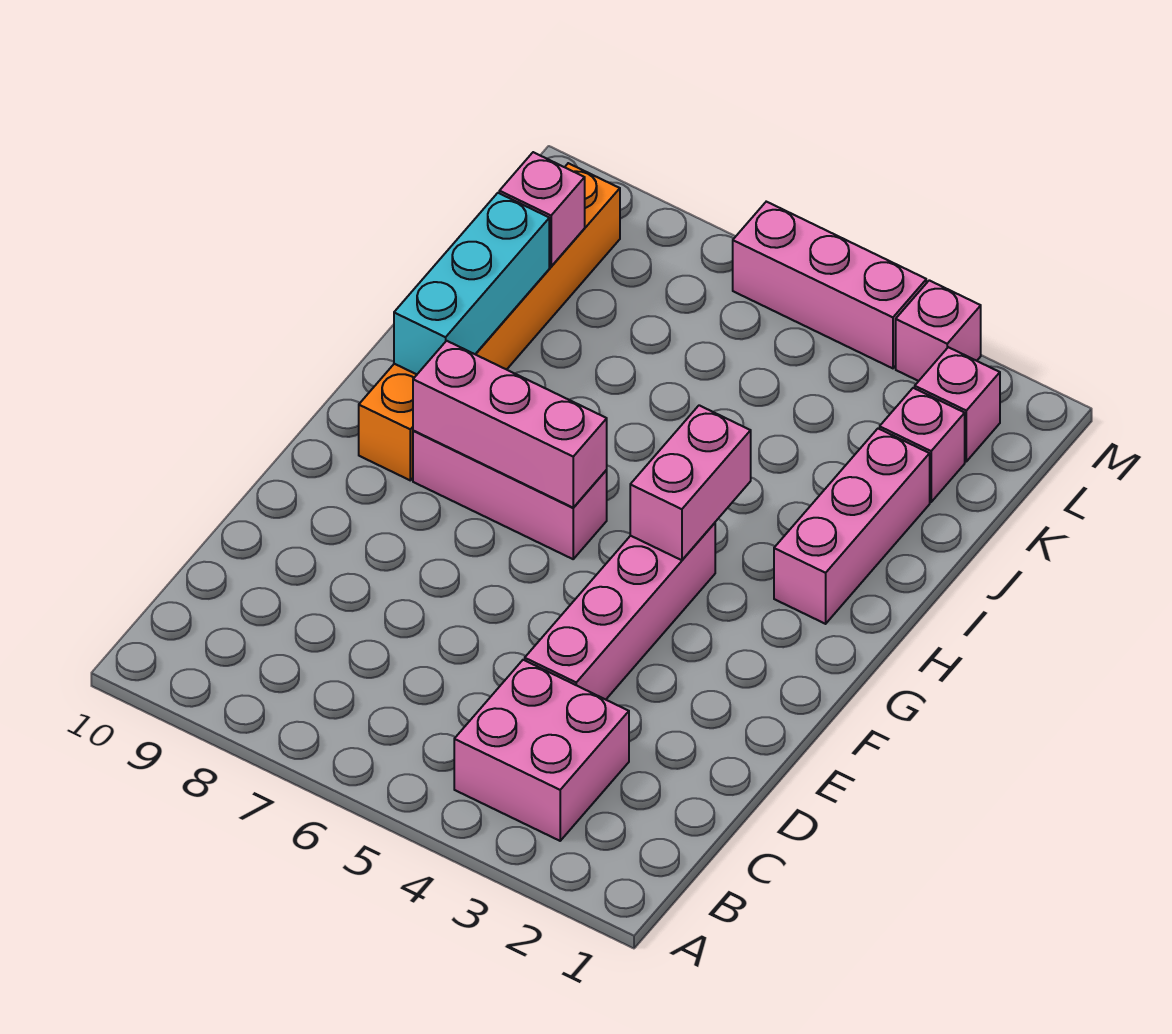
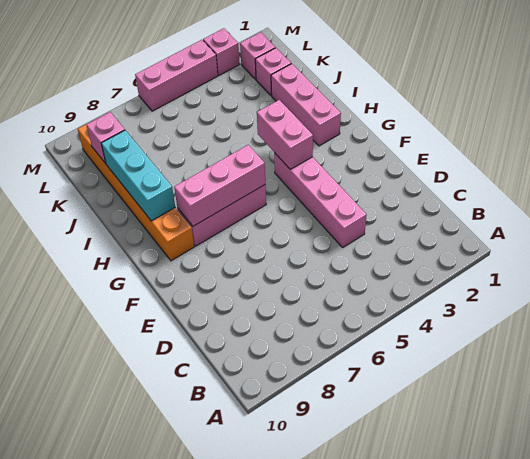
pink 2x2 brick [454,660,629,841] -> none

